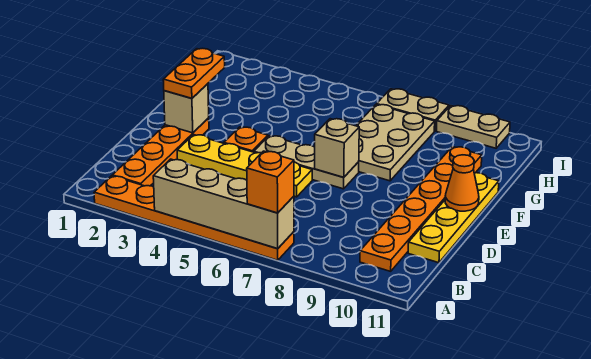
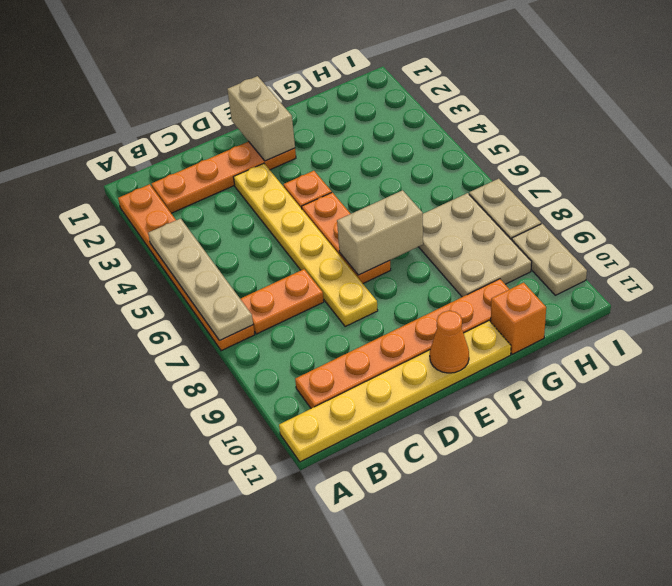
tan 1x4 brick [153,159,294,249] -> tan 1x4 plate [148,219,253,341]
orange 1x1 brick [247,151,294,213] -> orange 1x1 brick moved to [491,283,546,354]
yellow 1x4 plate [408,173,499,263] -> yellow 1x6 plate [279,321,511,462]
yellow 1x4 plate [177,135,312,197] -> yellow 1x6 plate [234,163,378,327]
tan 1x1 brick [164,84,209,133] -> tan 1x2 brick [227,76,295,161]
orange 1x2 plate [163,48,225,98] -> orange 1x2 plate moved to [241,269,324,334]
tan 1x3 plate [254,136,359,189] -> orange 1x3 plate [302,192,391,283]
tan 1x1 brick [314,119,359,177] -> tan 1x2 brick [337,190,423,275]
tan 2x3 plate [356,105,435,181] -> tan 2x3 plate turned to [419,193,532,297]

